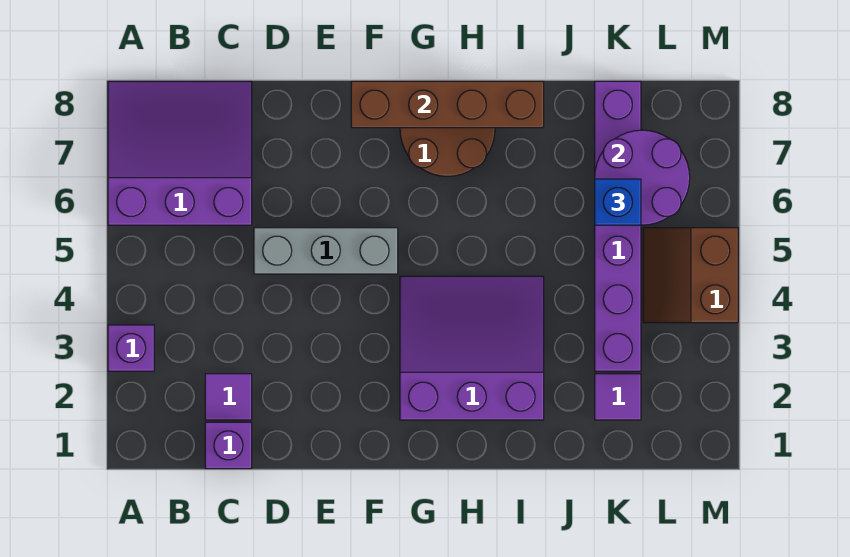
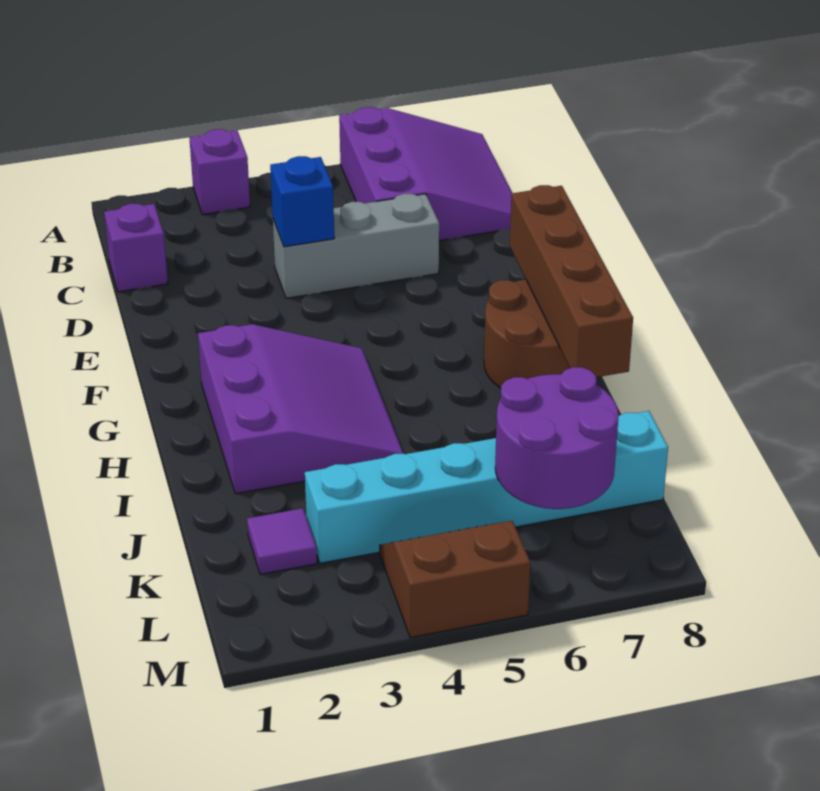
purple 1x1 tile [205,374,252,420] -> none
grey 1x3 brick [254,228,398,274] -> grey 1x3 brick turned to [273,194,439,298]
purple 1x6 brick [595,81,641,371] -> cyan 1x6 brick [305,411,668,563]
blue 1x1 brick [595,179,641,225] -> blue 1x1 brick moved to [270,156,334,247]

